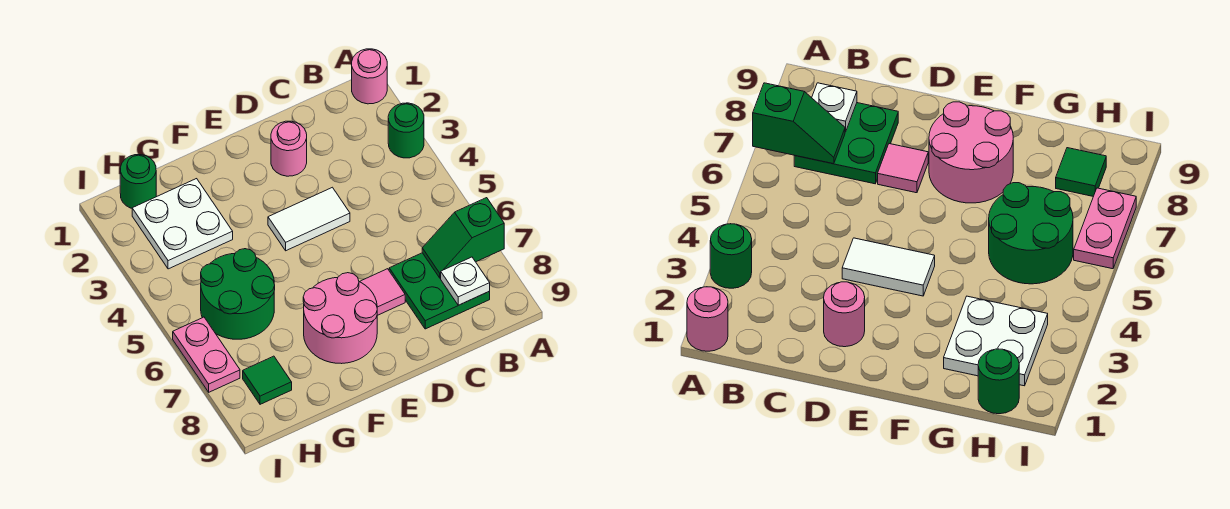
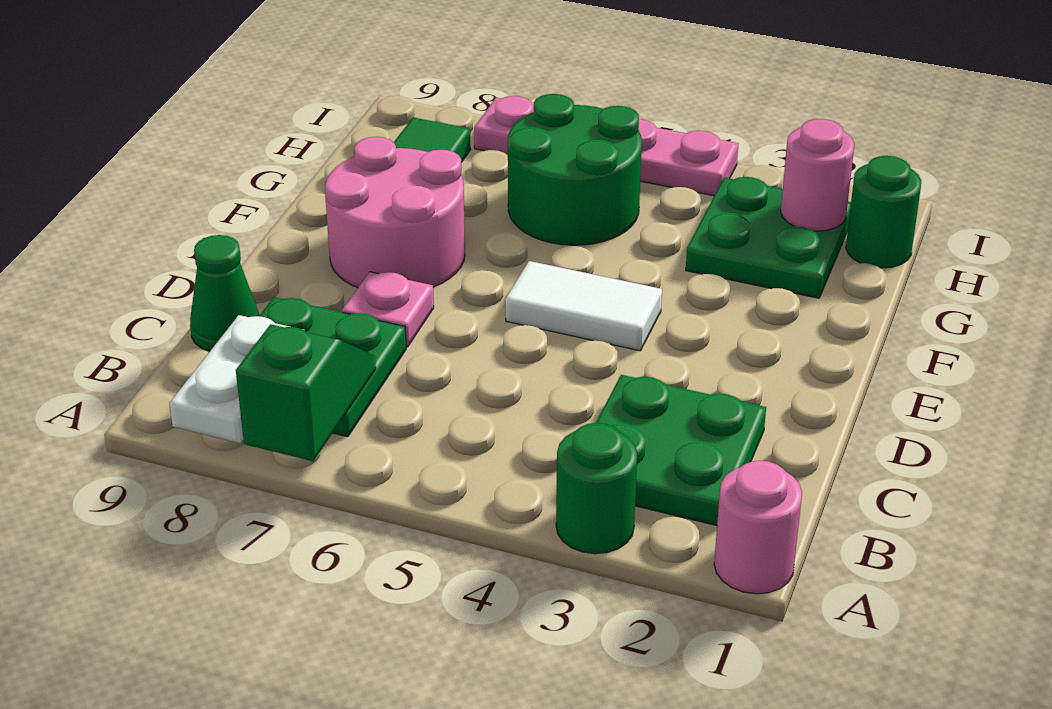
none -> green 2x2 plate [596,375,766,526]
white 1x1 plate [441,257,490,305] -> white 1x2 plate [169,315,303,443]
none -> green 1x1 cone [190,235,259,351]
pink 1x1 round brick [271,121,307,176] -> pink 1x1 round brick moved to [781,119,855,231]
white 1x2 tile [268,187,350,251] -> white 1x2 tile turned to [505,261,662,351]
pink 1x1 tile [360,269,405,315] -> pink 1x1 plate [342,272,434,347]
white 2x2 plate [132,179,233,269] -> green 2x2 plate [686,177,851,298]
pink 1x2 plate [173,317,240,392] -> pink 1x4 plate [474,96,739,196]

